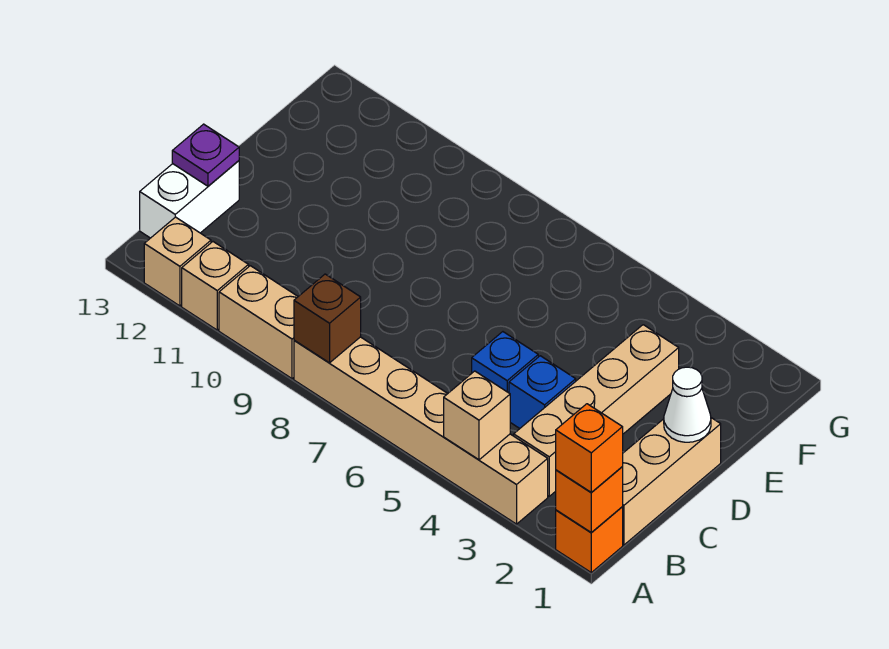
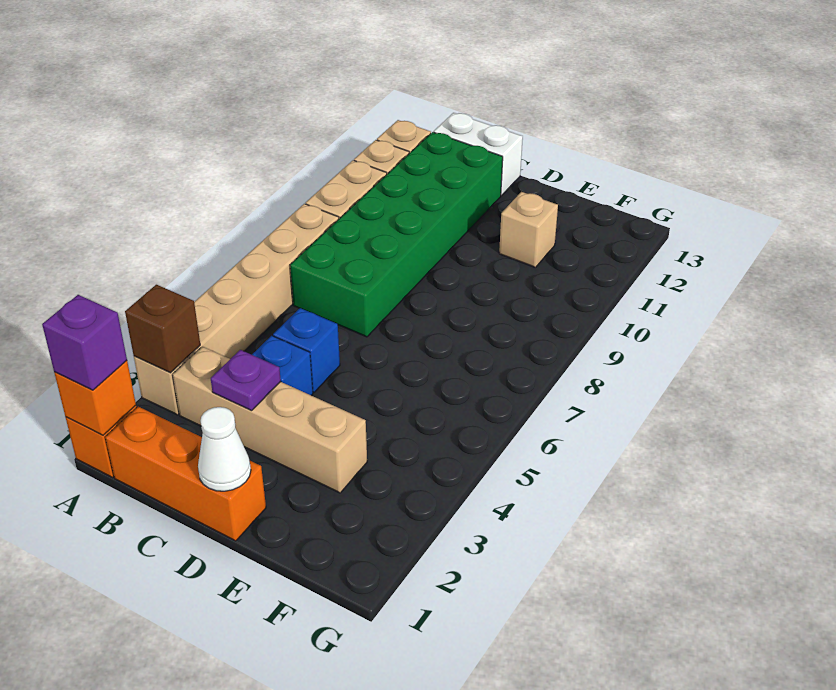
orange 1x1 brick [556,404,623,493] -> purple 1x1 brick [42,295,127,390]
tan 1x1 brick [444,371,510,460] -> tan 1x1 brick moved to [499,192,558,267]
brown 1x1 brick [294,274,361,363] -> brown 1x1 brick moved to [125,285,200,373]
tan 1x3 brick [622,418,721,545] -> orange 1x3 brick [105,407,266,541]
none -> green 2x6 brick [290,132,503,337]
purple 1x1 plate [172,124,239,186] -> purple 1x1 plate moved to [211,350,281,411]

